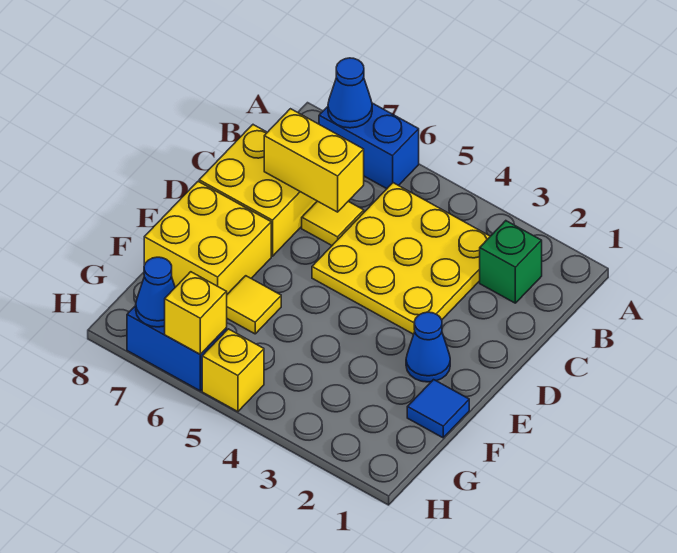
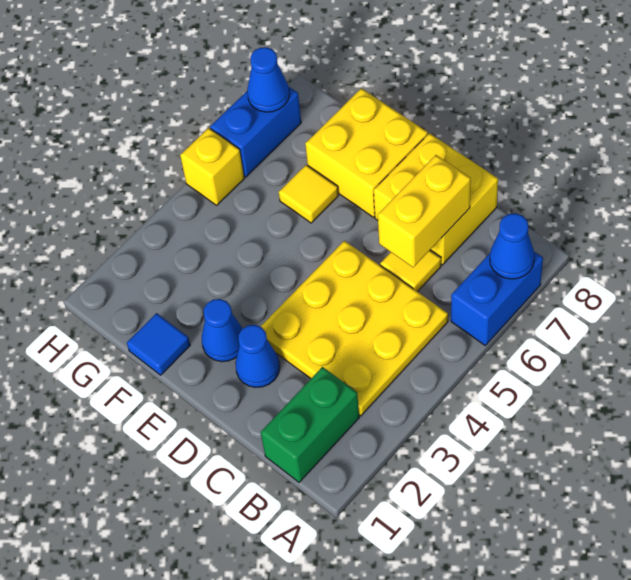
green 1x1 brick [480,221,542,303] -> green 1x2 brick [261,367,359,482]
none -> blue 1x1 cone [235,325,280,387]
yellow 1x1 brick [165,272,227,354] -> none

